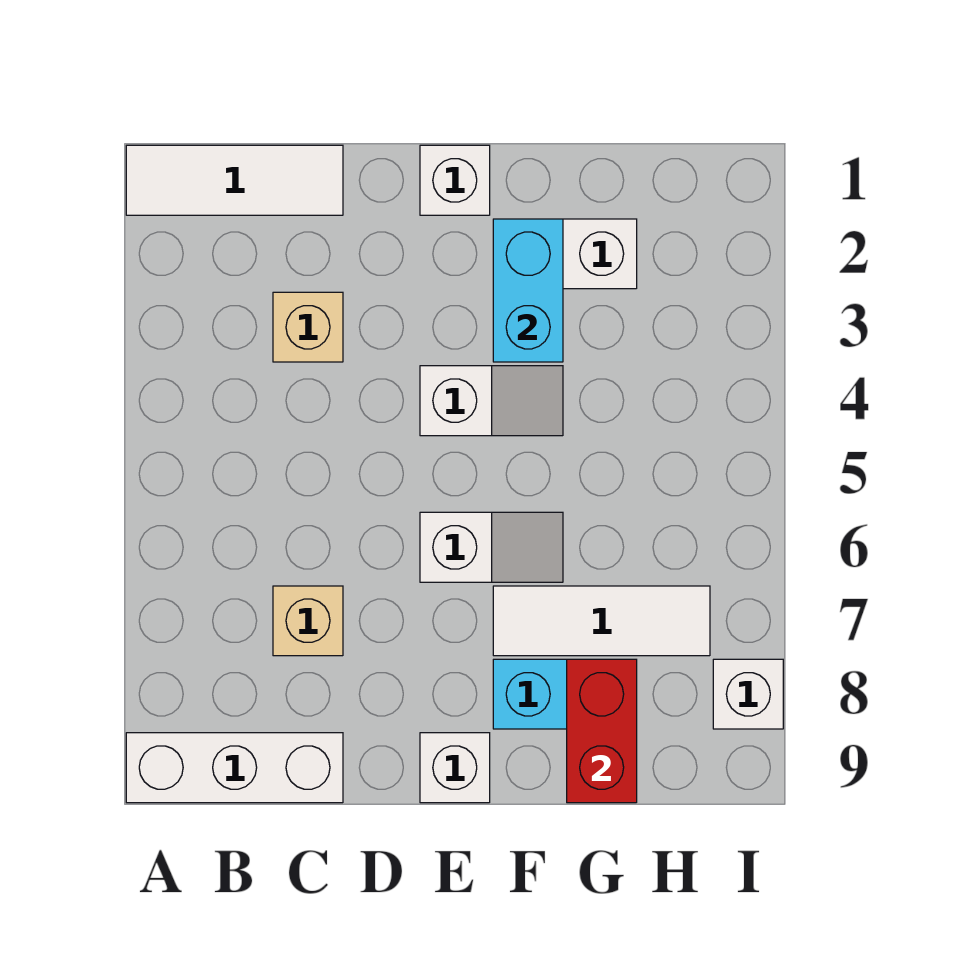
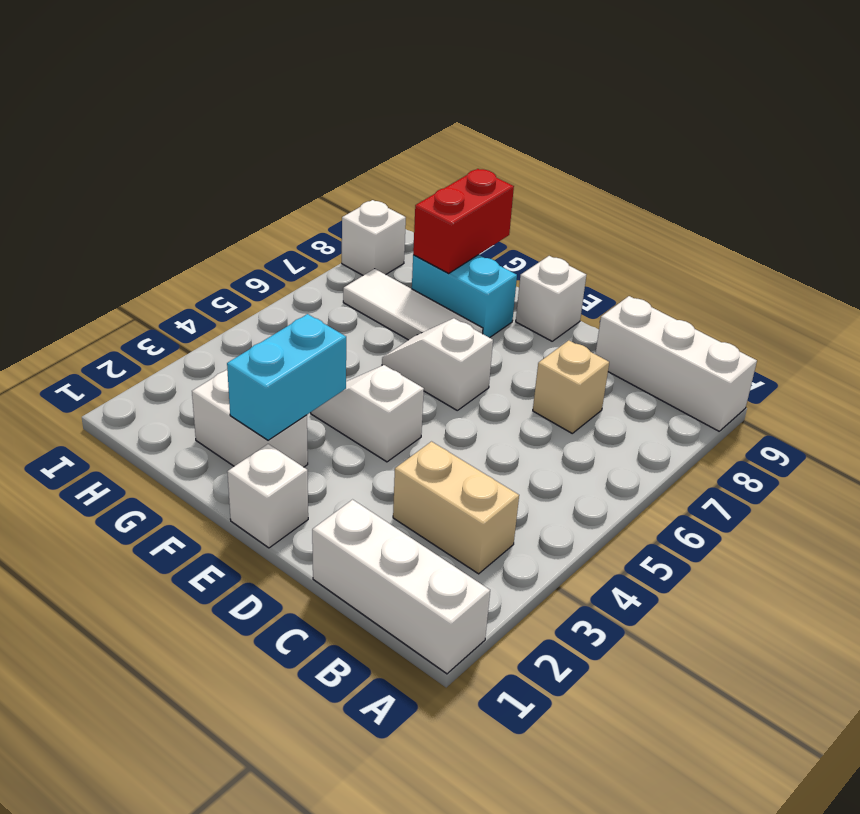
white 1x3 tile [126,145,343,215] -> white 1x3 brick [312,500,490,674]
tan 1x1 brick [273,292,343,362] -> tan 1x2 brick [393,442,519,574]

